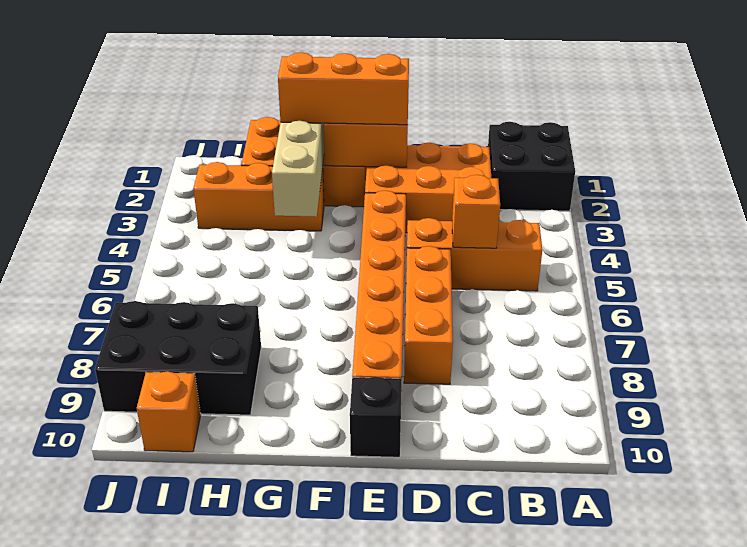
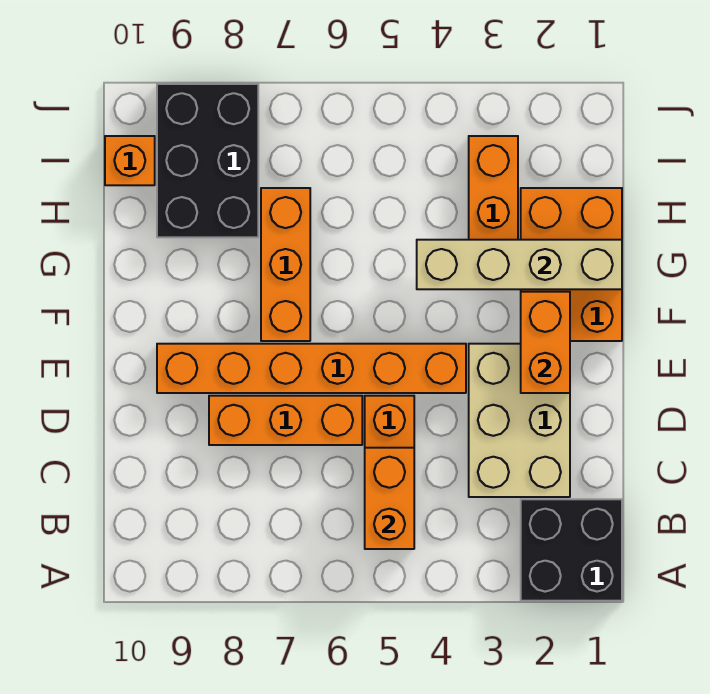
orange 2x3 brick [365,143,491,233] -> tan 2x3 brick [469,344,570,497]
orange 1x1 brick [452,175,500,248] -> orange 1x2 brick [365,448,414,549]
orange 1x3 brick [278,52,409,125] -> orange 1x3 brick moved to [261,188,310,341]
black 1x1 brick [350,377,402,457] -> none

